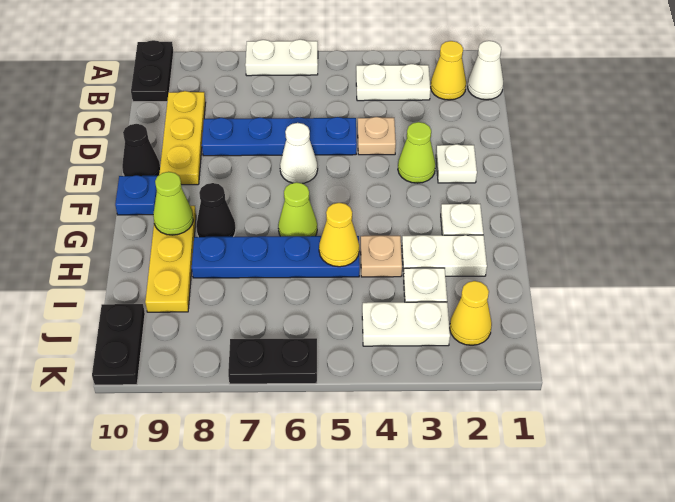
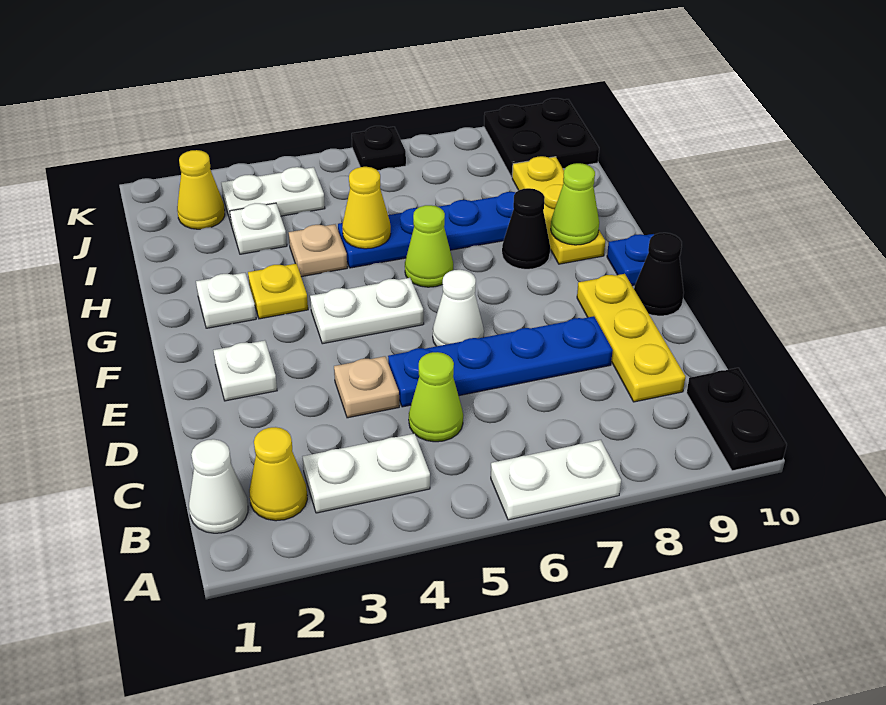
lime 1x1 cone [398,122,436,183] -> lime 1x1 cone moved to [409,352,463,442]
none -> yellow 1x1 plate [248,264,308,319]
white 1x2 plate [402,235,487,276] -> white 1x2 plate moved to [310,278,424,344]
black 1x2 plate [92,304,145,385] -> black 2x2 plate [484,98,599,177]
black 1x2 plate [228,338,317,384] -> black 1x1 plate [352,126,406,171]

